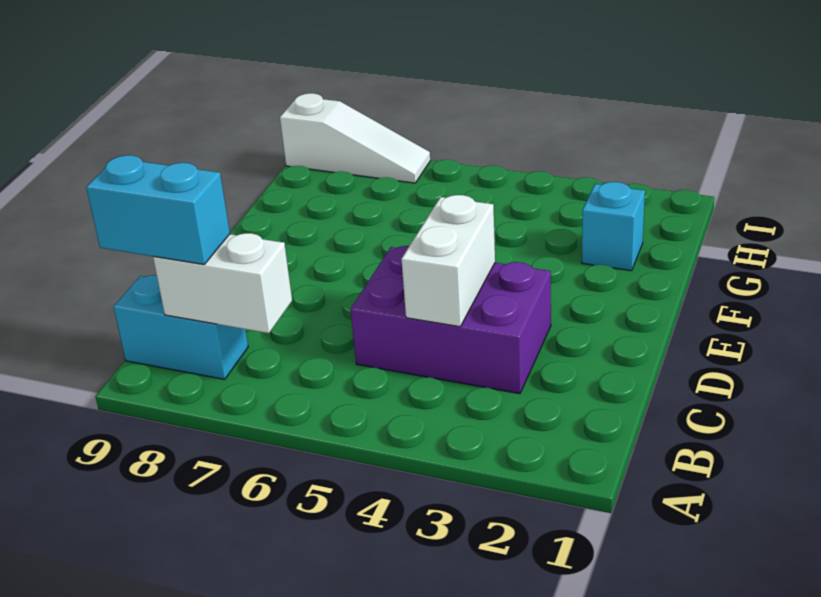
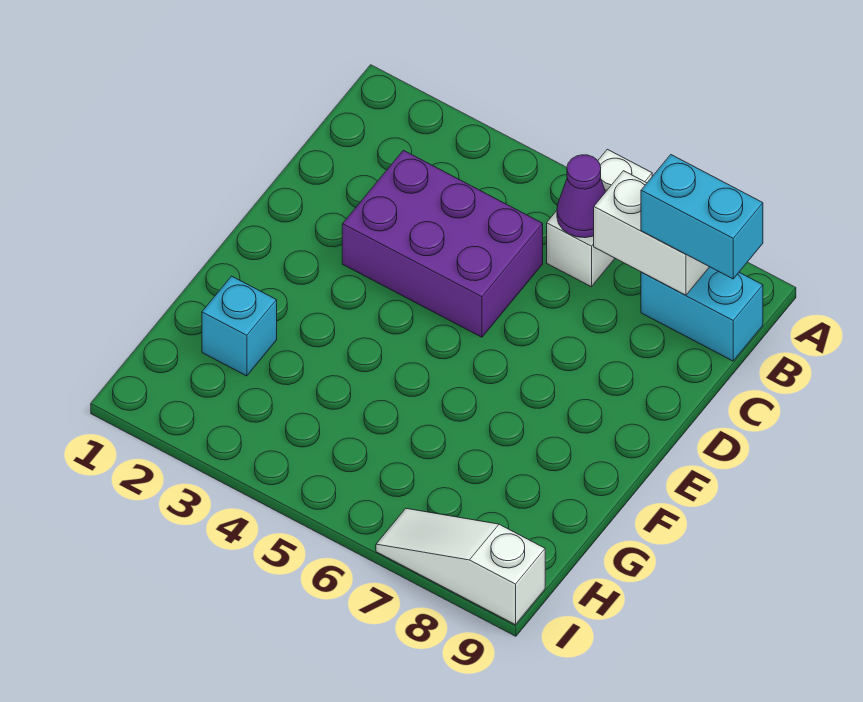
none -> purple 1x1 cone [557,155,605,238]
white 1x2 brick [402,195,495,327] -> white 1x2 brick moved to [547,149,652,287]

